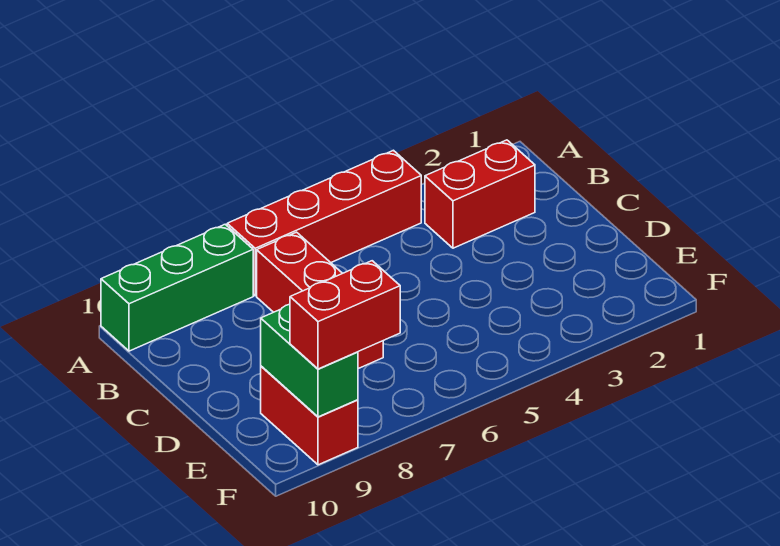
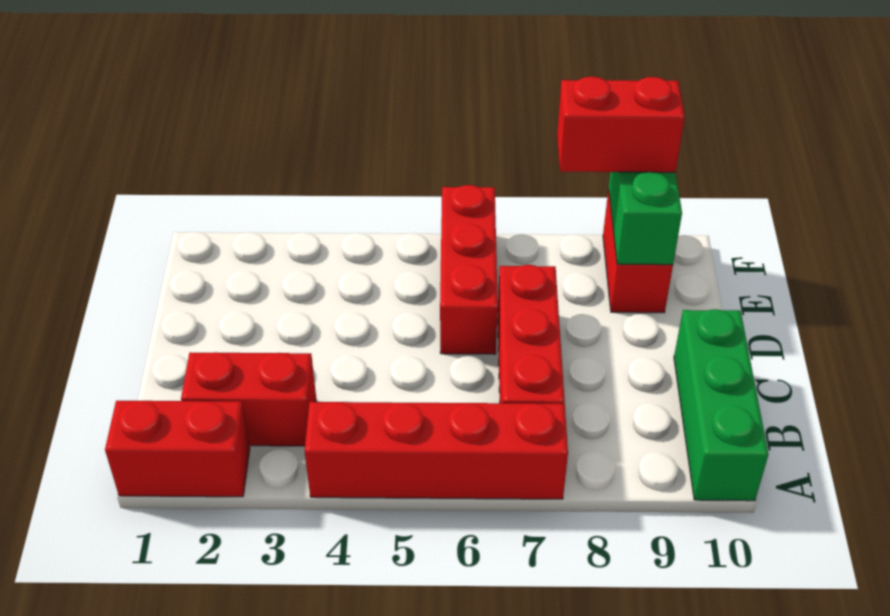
none -> red 1x2 brick [105,401,250,497]
green 1x3 brick [101,224,253,351] -> green 1x3 brick turned to [674,309,768,501]
none -> red 1x3 brick [440,185,498,354]

